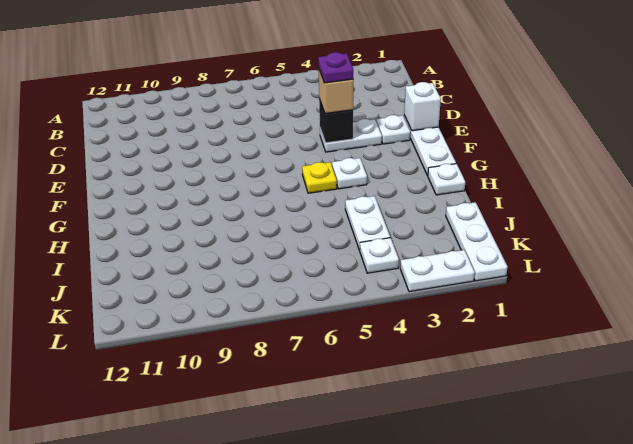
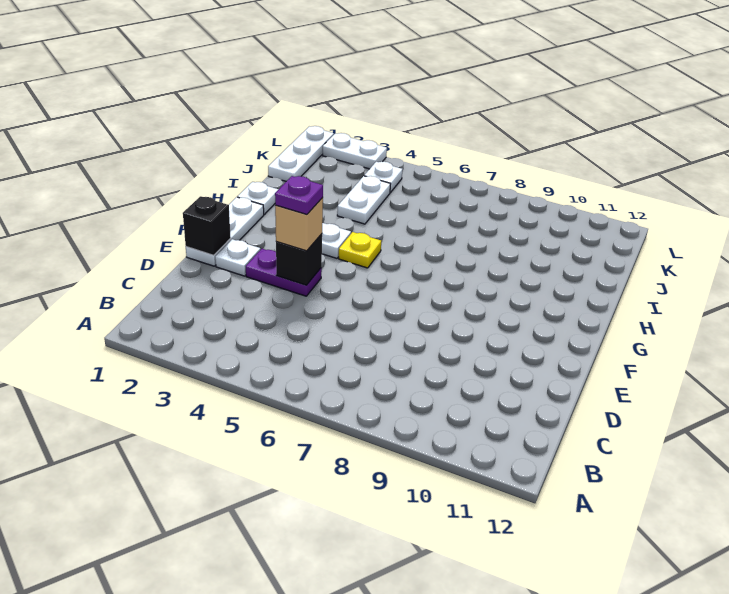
white 1x1 brick [404,82,441,131] -> black 1x1 brick [183,196,231,255]
white 1x2 plate [320,119,382,152] -> purple 1x2 plate [246,249,322,296]

